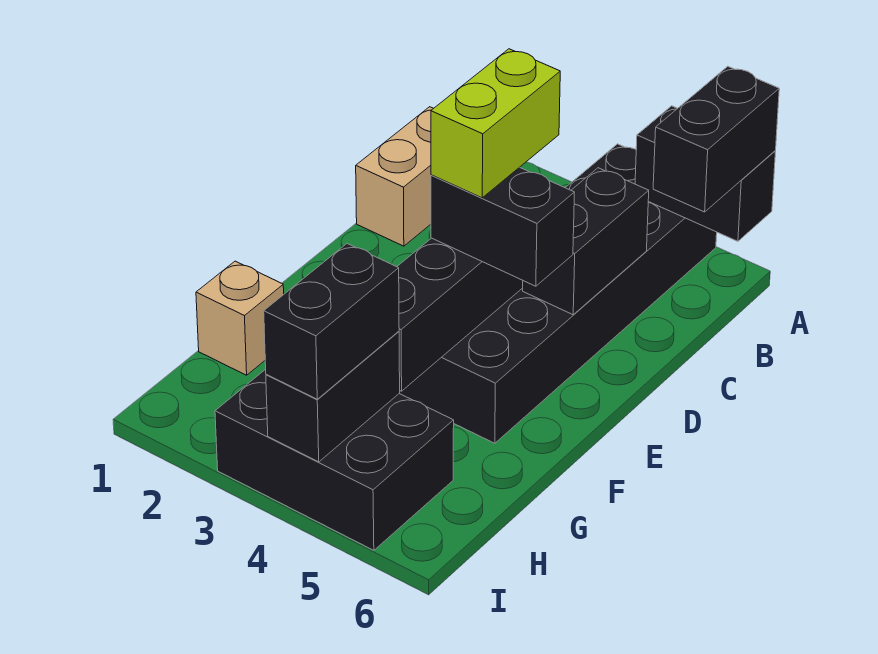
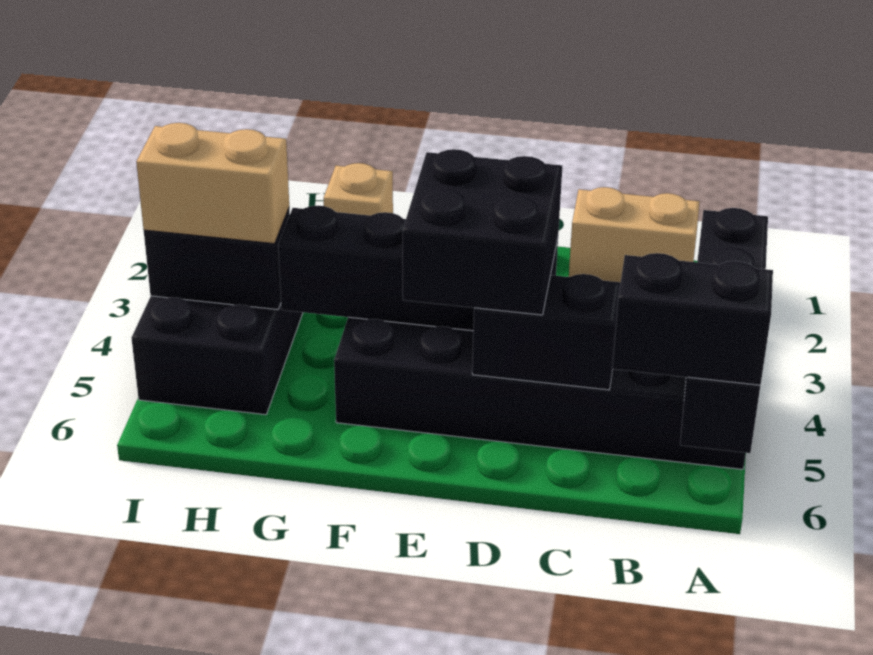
black 1x2 brick [635,106,776,241] -> black 1x4 brick [680,208,768,453]
lime 1x2 brick [431,49,560,198] -> none
black 1x2 brick [431,167,574,286] -> black 2x2 brick [403,149,562,315]
black 1x2 brick [264,244,399,399] -> tan 1x2 brick [136,123,289,244]

